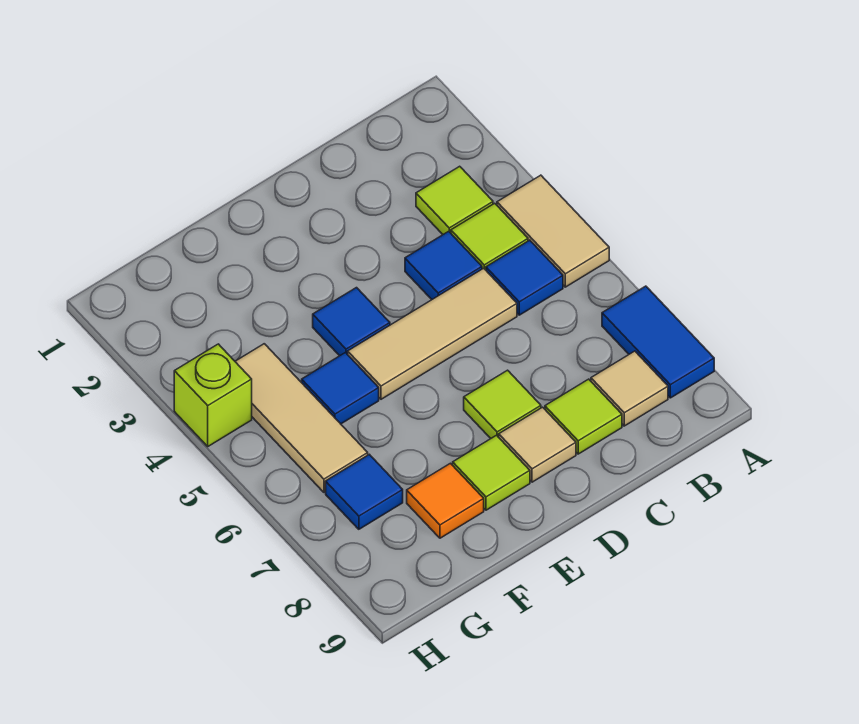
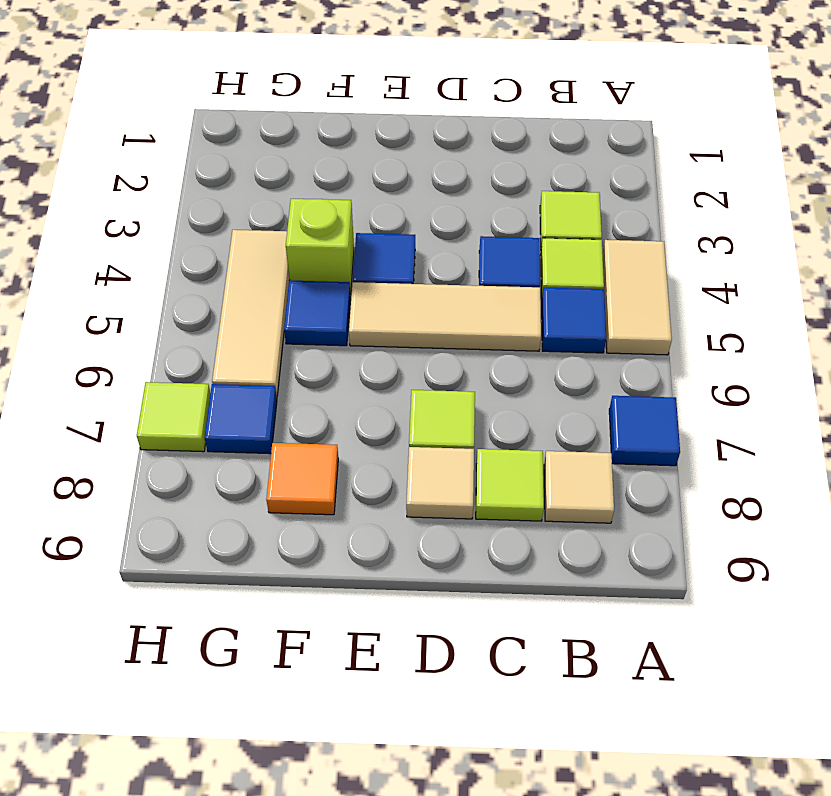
blue 1x2 tile [602,286,714,398] -> blue 1x1 tile [609,396,680,466]
lime 1x1 tile [453,435,530,510] -> lime 1x1 tile moved to [137,382,210,452]
lime 1x1 brick [174,344,252,446] -> lime 1x1 brick moved to [286,199,354,294]

